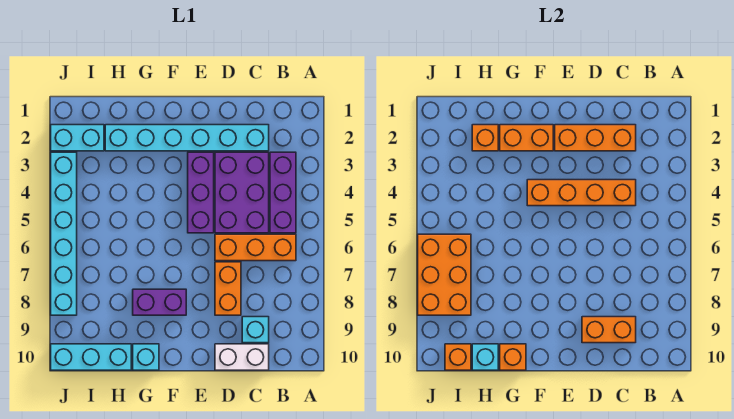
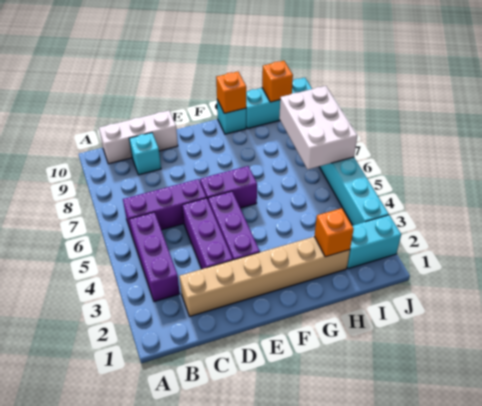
orange 1x3 brick [215,234,296,261] -> purple 1x3 brick [123,179,206,234]
cyan 1x6 brick [105,125,269,151] -> tan 1x6 brick [179,237,350,316]
orange 1x3 brick [555,125,636,151] -> none
purple 2x3 brick [215,152,269,233] -> purple 1x3 brick [182,198,233,269]
orange 1x4 brick [527,180,636,206] -> none
orange 1x2 brick [582,317,636,343] -> none
white 1x2 brick [215,344,269,370] -> white 1x3 brick [99,110,178,164]
orange 1x2 brick [215,262,241,315] -> none
orange 1x2 brick [500,125,553,151] -> none
purple 1x2 brick [133,289,186,315] -> purple 1x2 brick moved to [200,166,257,208]
cyan 1x1 brick [472,344,498,370] -> none
orange 2x3 brick [418,234,471,315] -> white 2x3 brick [279,86,357,169]

